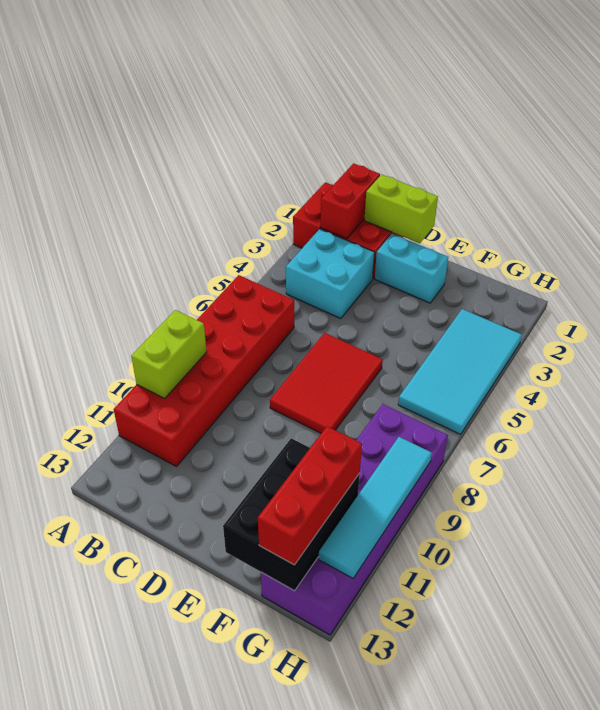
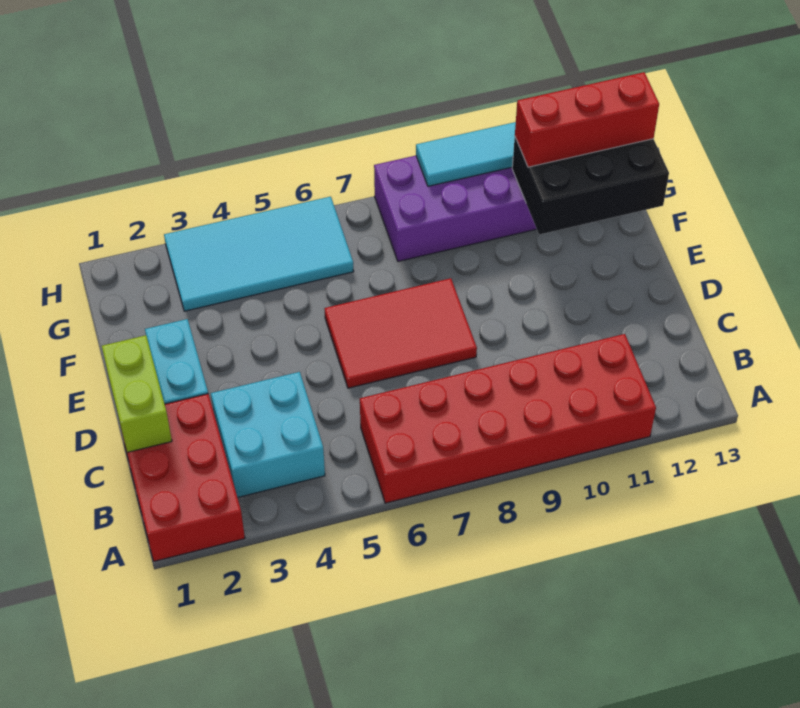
lime 1x2 brick [131,310,207,398] -> none
red 1x2 brick [320,163,380,239] -> none

